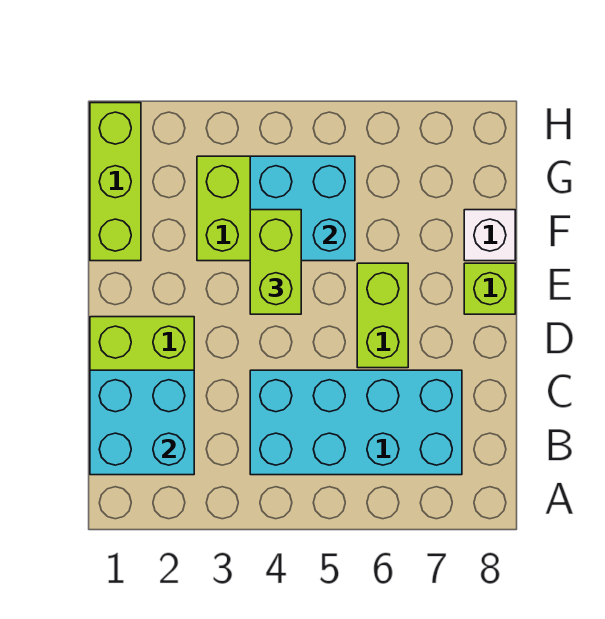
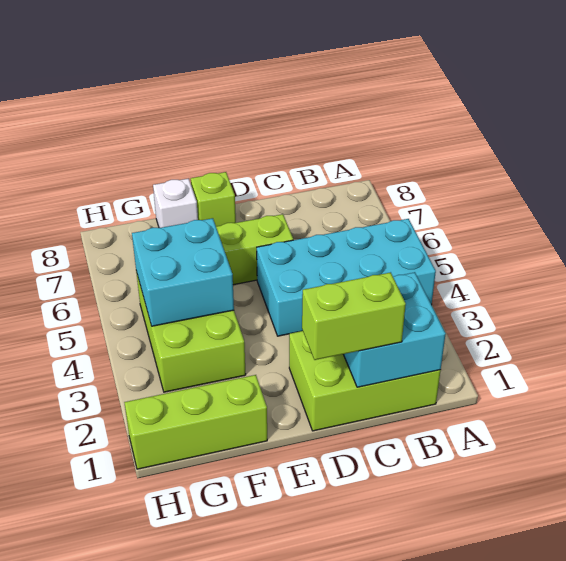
cyan 2x4 brick [250,370,462,475] -> cyan 2x4 brick turned to [257,219,436,336]
lime 1x2 brick [250,210,301,314] -> lime 1x2 brick moved to [302,272,406,360]

